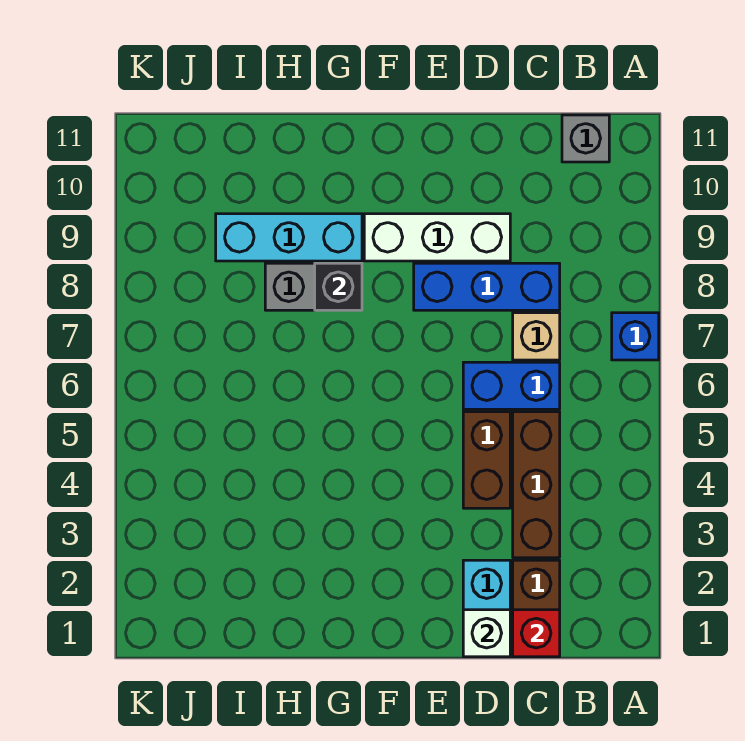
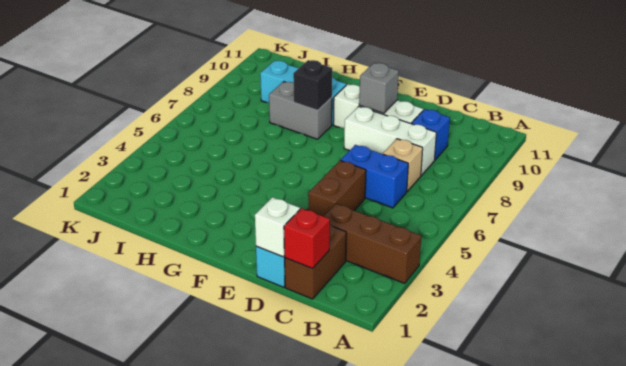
blue 1x1 brick [612,313,659,360] -> blue 1x1 brick moved to [412,109,450,160]
grey 1x1 brick [562,115,609,162] -> grey 1x1 brick moved to [359,63,399,113]
brown 1x3 brick [513,412,560,558] -> brown 1x3 brick turned to [324,204,421,283]
blue 1x3 brick [414,263,560,310] -> white 1x3 brick [344,106,437,176]

